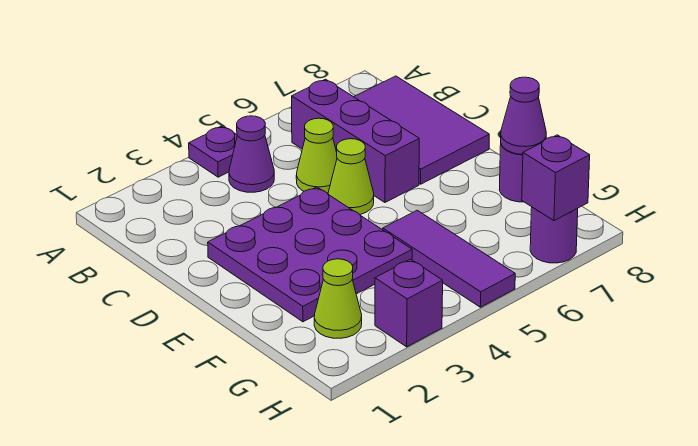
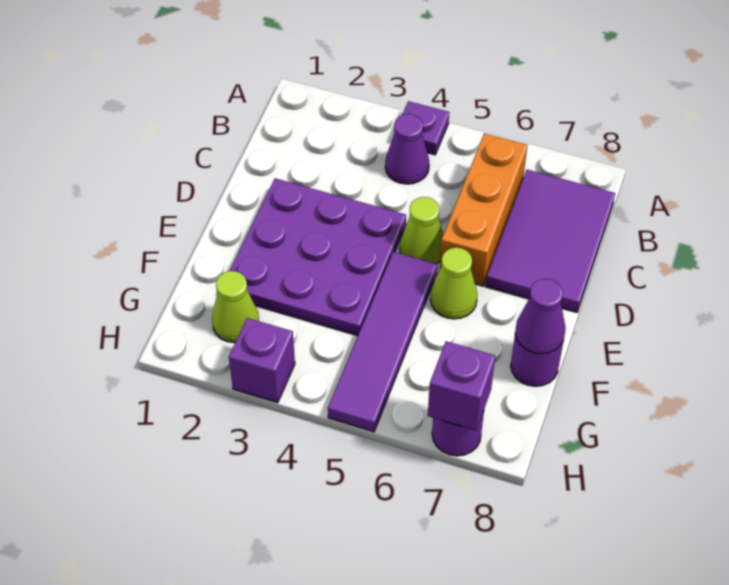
purple 1x3 brick [292,79,419,202] -> orange 1x3 brick [440,133,527,286]
lime 1x1 cone [296,118,337,194] -> lime 1x1 cone moved to [431,247,477,319]
purple 1x3 tile [383,210,515,307] -> purple 1x4 tile [328,252,437,432]

